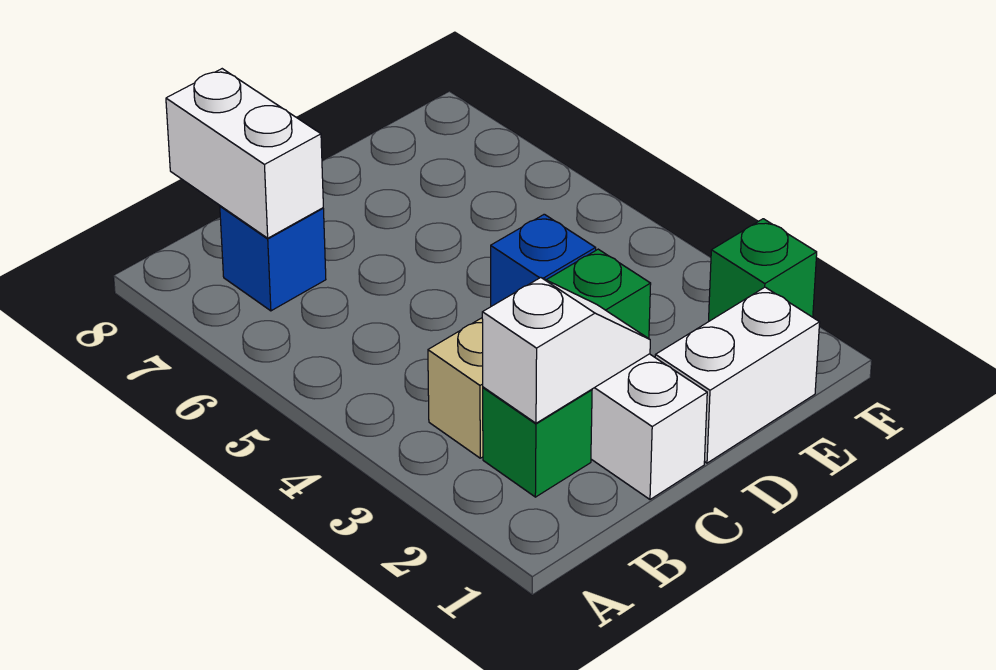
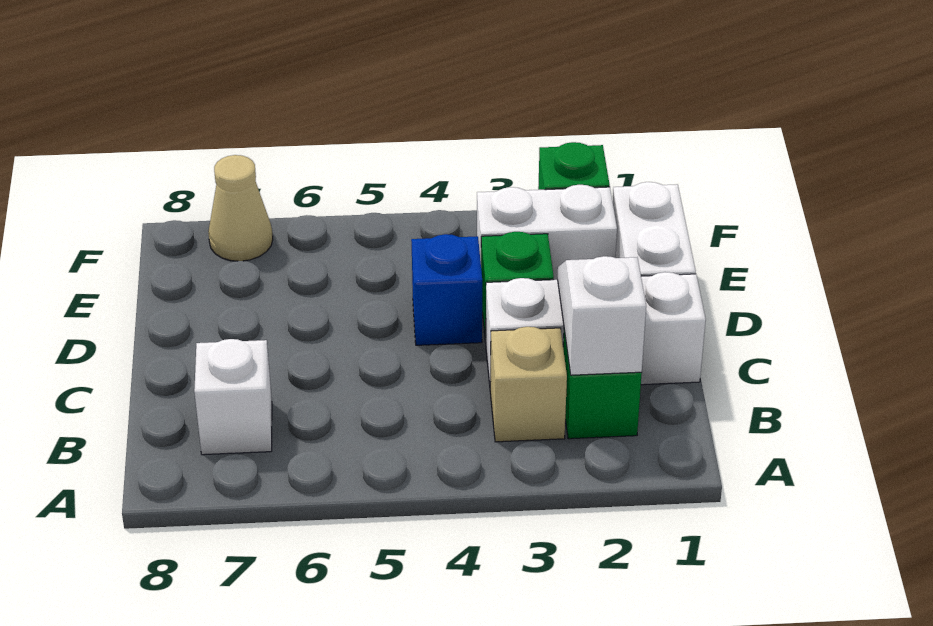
blue 1x1 brick [220,206,326,311] -> white 1x1 brick [194,339,272,455]
white 1x2 brick [166,69,323,238] -> white 1x2 brick moved to [477,185,617,280]
none -> tan 1x1 cone [208,155,273,261]

